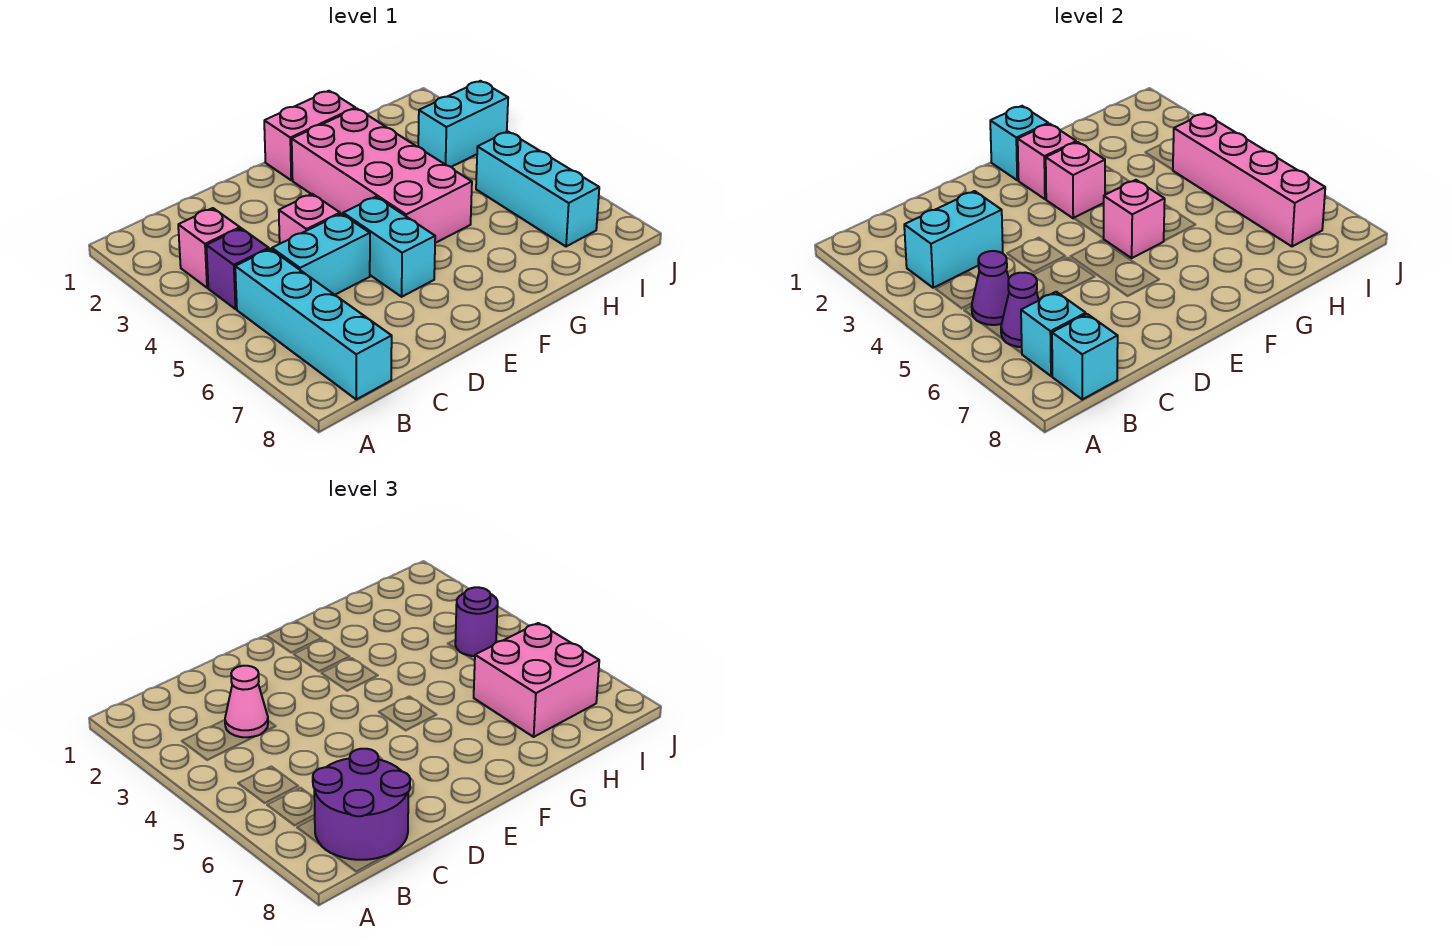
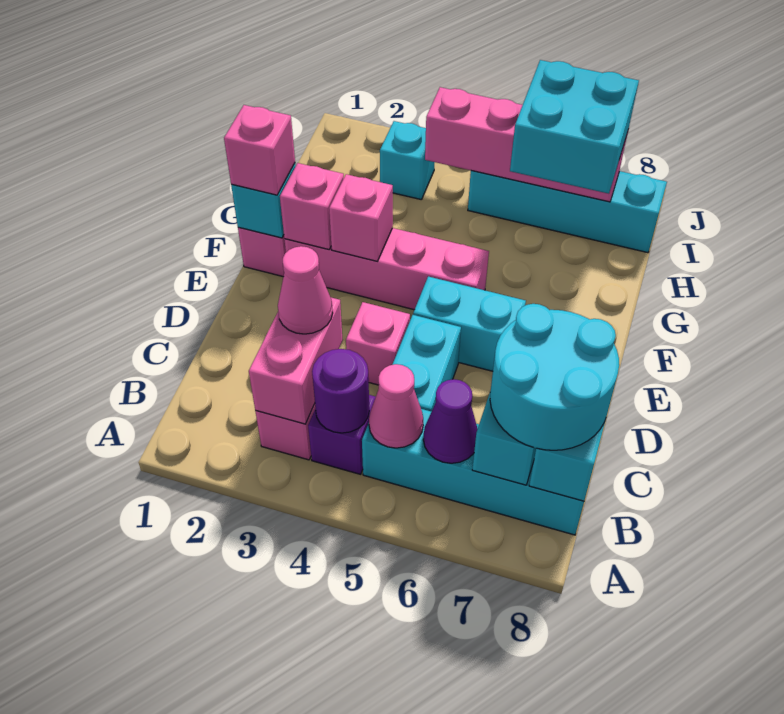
cyan 1x2 brick [904,191,1003,288] -> pink 1x2 brick [249,298,343,424]
purple 1x1 cone [972,251,1009,325] -> pink 1x1 cone [369,364,423,448]
purple 2x2 round brick [313,749,410,860] -> cyan 2x2 round brick [490,304,619,450]
pink 2x4 brick [292,108,472,243] -> pink 1x4 brick [284,228,489,310]
pink 1x1 brick [1103,180,1165,258] -> pink 1x1 brick moved to [224,105,295,195]
pink 2x2 brick [474,623,599,737] -> cyan 2x2 brick [510,60,639,194]
cyan 1x2 brick [418,81,508,167] -> cyan 1x1 brick [380,121,435,200]
purple 1x1 round brick [455,587,498,656] -> purple 1x1 round brick moved to [312,349,369,433]
cyan 1x3 brick [476,132,599,247] -> cyan 1x4 brick [468,171,667,253]

